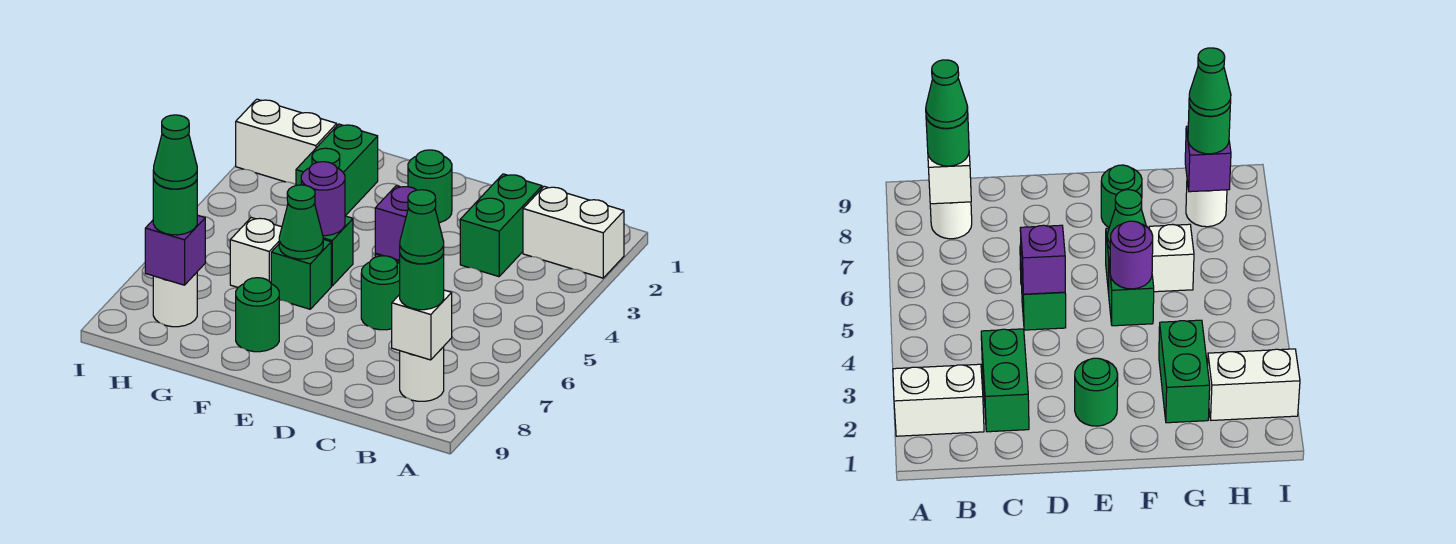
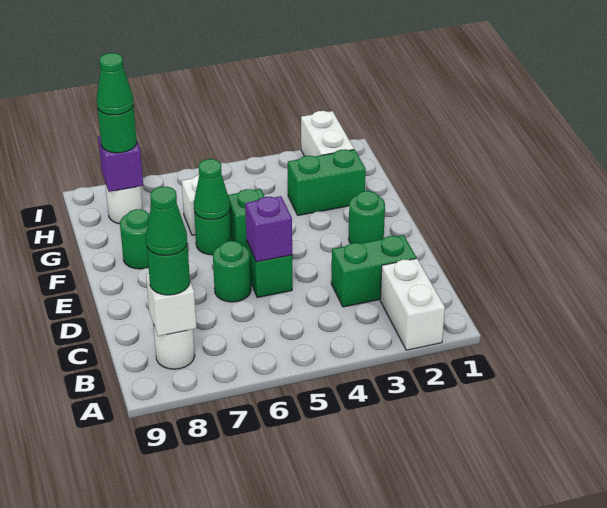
purple 1x1 round brick [301,162,345,236] -> none
green 1x1 brick [271,239,331,309] -> green 1x1 round brick [194,210,231,255]

